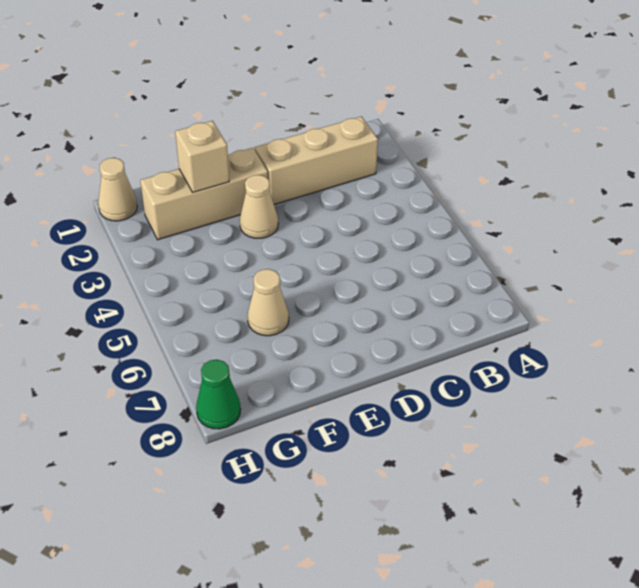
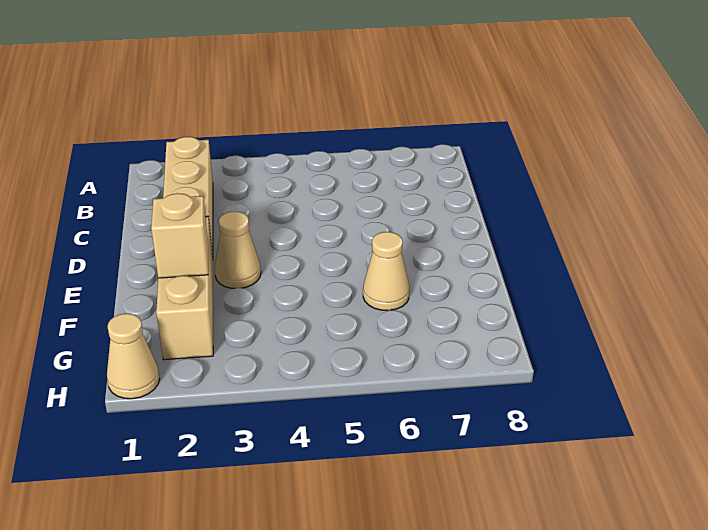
green 1x1 cone [196,360,241,429] -> none

